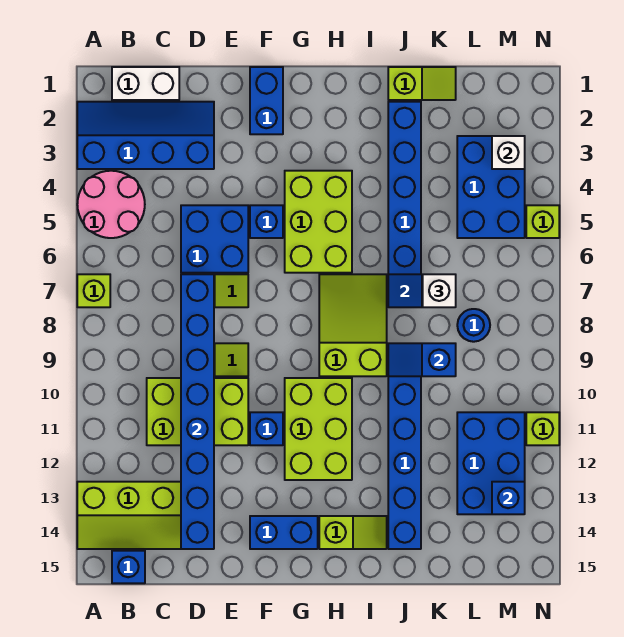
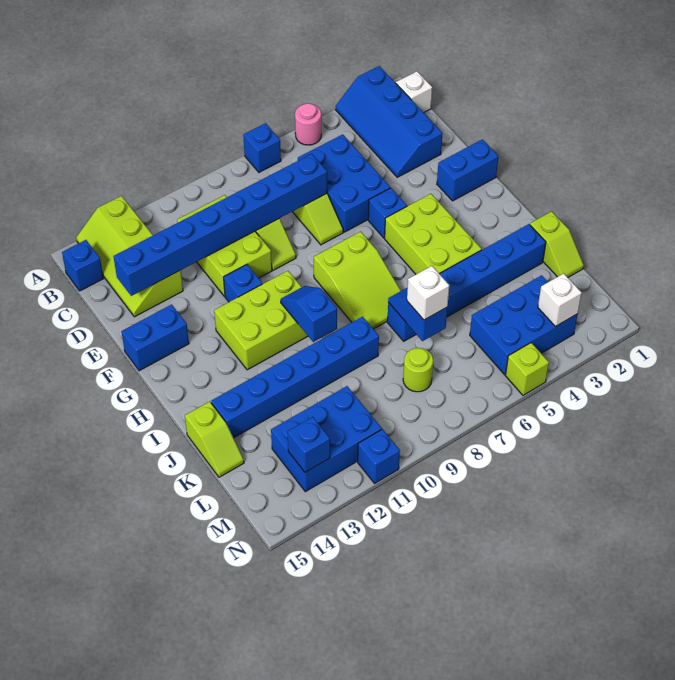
blue 2x4 slope [77,102,214,169] -> blue 2x4 slope turned to [336,66,443,177]
pink 2x2 round brick [77,171,145,238] -> pink 1x1 round brick [295,103,321,145]
lime 1x1 brick [77,274,110,307] -> blue 1x1 brick [243,123,281,172]
white 1x2 brick [112,67,179,100] -> white 1x1 brick [396,71,432,113]
blue 2x2 brick [181,205,248,273] -> blue 2x3 brick [298,134,390,232]
blue 1x2 brick [250,516,318,549] -> blue 1x2 brick turned to [121,304,189,371]
lime 2x3 brick [285,171,352,273] -> lime 2x3 brick turned to [385,194,482,274]
lime 2x3 slope [319,274,387,376] -> lime 2x3 slope turned to [314,232,401,329]
lime 1x2 slope [319,516,387,549] -> lime 1x2 slope moved to [185,402,244,477]
blue 1x2 slope [388,343,456,376] -> blue 1x2 slope moved to [281,286,337,342]
blue 1x1 round brick [457,309,490,342] -> lime 1x1 round brick [403,348,433,392]
lime 1x1 brick [526,412,559,445] -> blue 1x1 brick [358,429,400,483]

